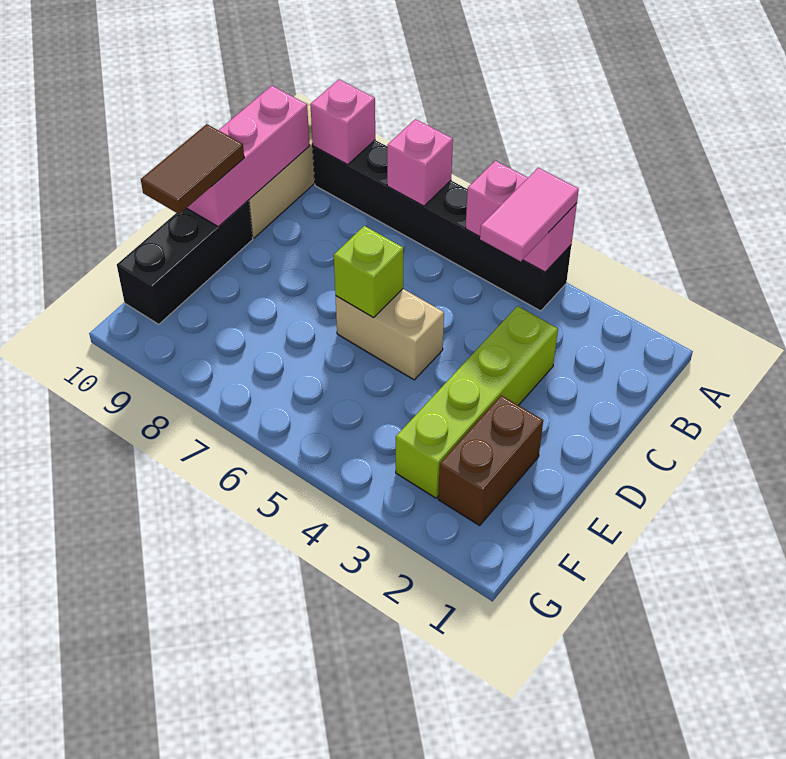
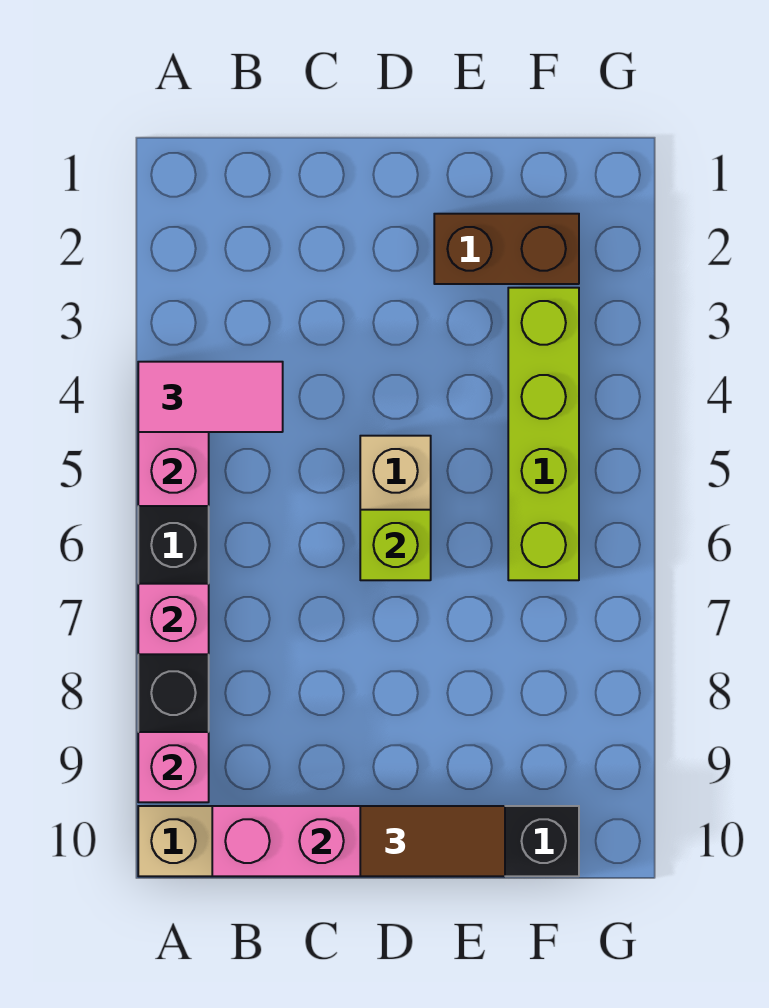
lime 1x4 brick [396,306,558,498] -> lime 1x4 brick turned to [508,288,579,580]

